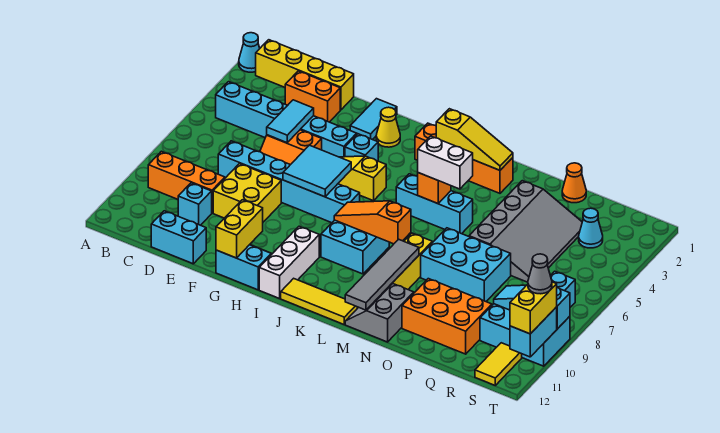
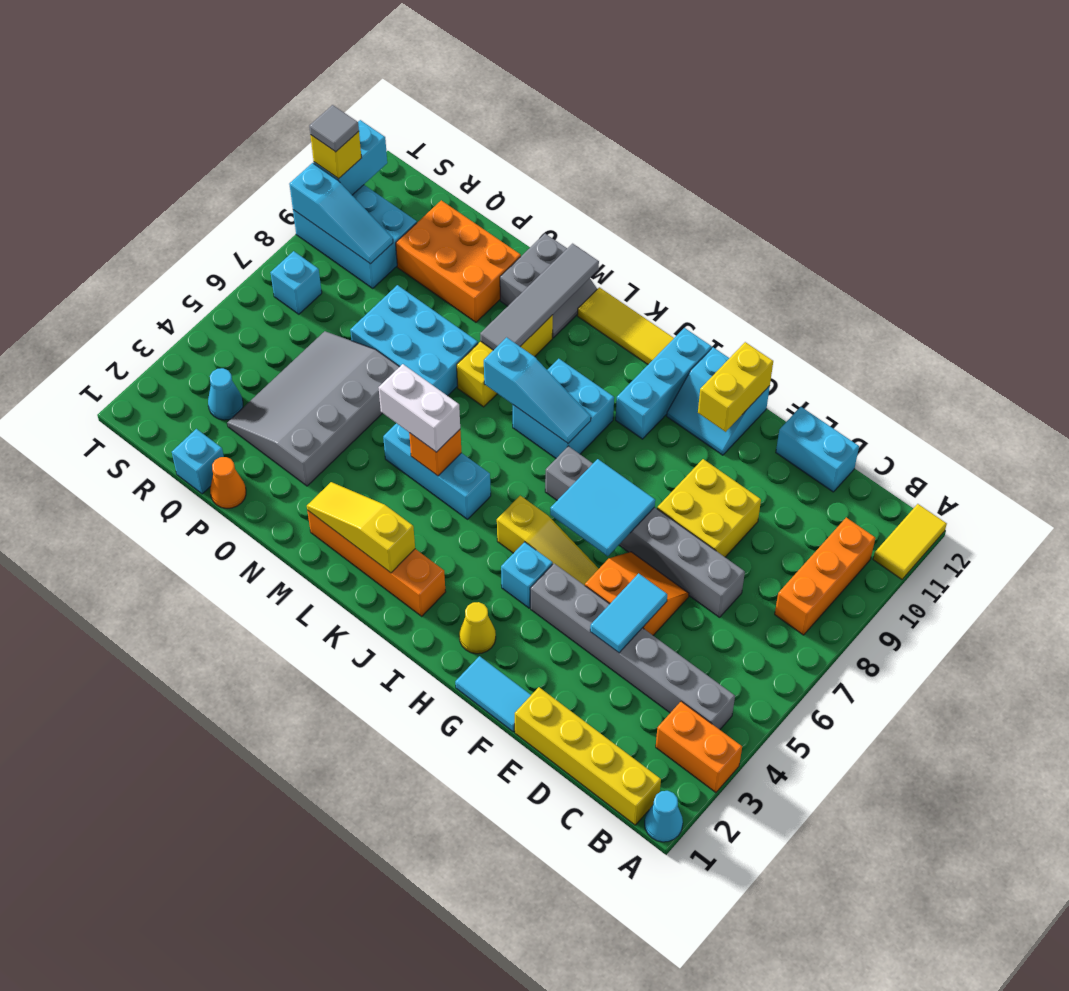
cyan 1x6 brick [216,82,357,157] -> grey 1x6 brick [530,564,735,730]
orange 1x3 brick [148,151,225,213] -> orange 1x3 brick turned to [775,518,875,635]
orange 1x2 brick [285,71,340,122] -> orange 1x2 brick moved to [656,701,742,792]
cyan 1x6 brick [218,141,360,223] -> grey 1x6 brick [545,446,745,617]
cyan 1x1 brick [178,183,212,225] -> cyan 1x1 brick moved to [172,429,224,494]
cyan 1x2 tile [350,99,397,140] -> cyan 1x2 tile turned to [455,656,531,732]
white 1x3 brick [259,226,319,299] -> cyan 1x3 brick [616,328,712,439]
orange 1x3 slope [334,201,411,244] -> cyan 1x3 slope [484,337,591,443]
yellow 1x2 tile [475,343,522,385] -> yellow 1x2 tile moved to [873,504,947,579]
yellow 1x2 brick [510,282,557,334] -> yellow 1x1 brick [310,132,361,179]
grey 1x1 cone [528,254,552,294] -> grey 1x1 tile [309,105,359,152]

